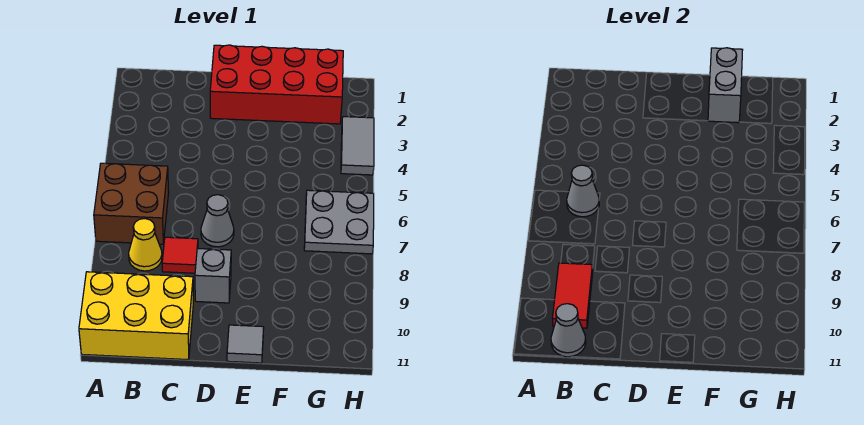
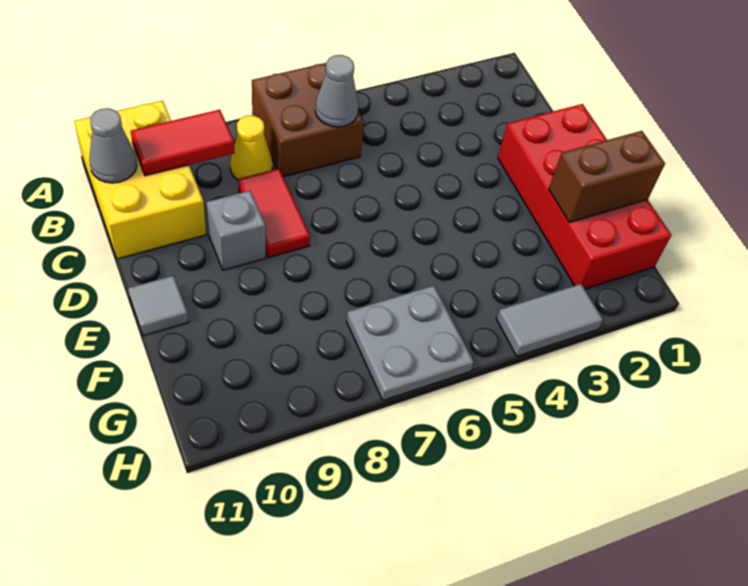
red 1x1 tile [162,237,198,273] -> red 1x2 tile [238,169,310,258]
grey 1x1 cone [201,195,234,247] -> none
grey 1x2 brick [708,48,743,123] -> brown 1x2 brick [549,131,665,222]

